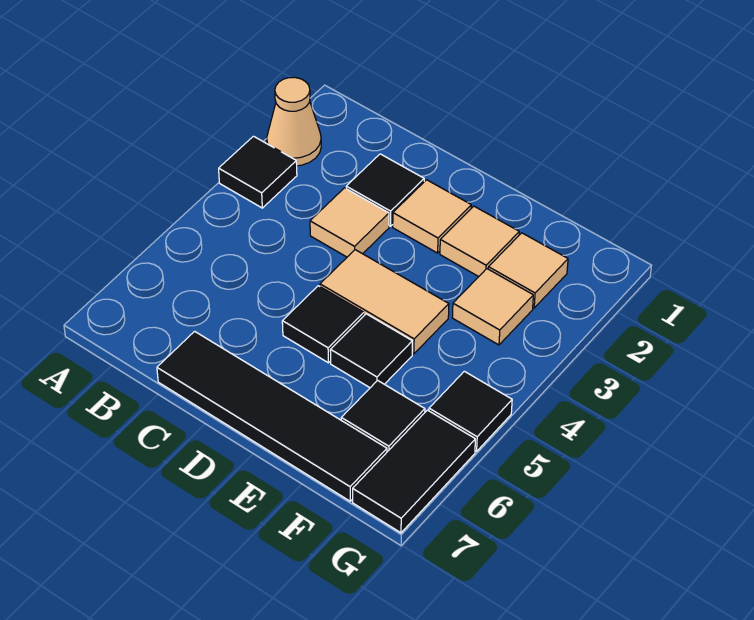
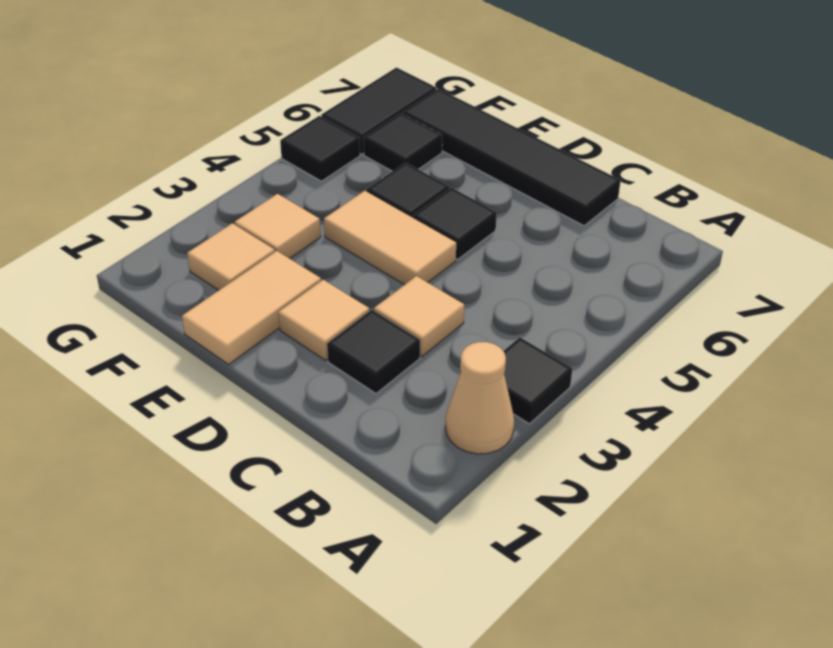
tan 1x1 tile [440,206,519,277] -> tan 1x2 tile [182,251,321,364]

